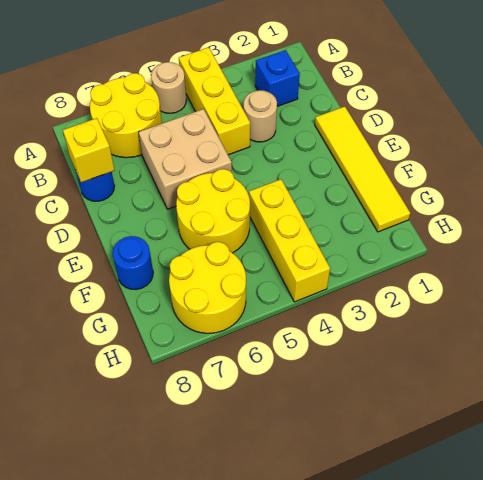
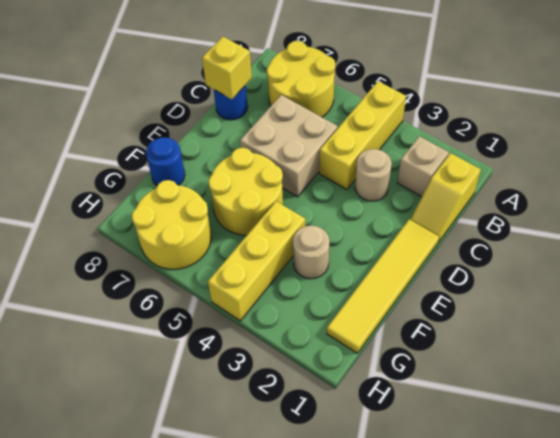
tan 1x1 round brick [151,62,186,113] -> tan 1x1 round brick moved to [293,226,330,279]
none -> yellow 1x2 slope [410,153,481,242]
blue 1x1 brick [255,50,300,106] -> tan 1x1 brick [397,136,449,197]

